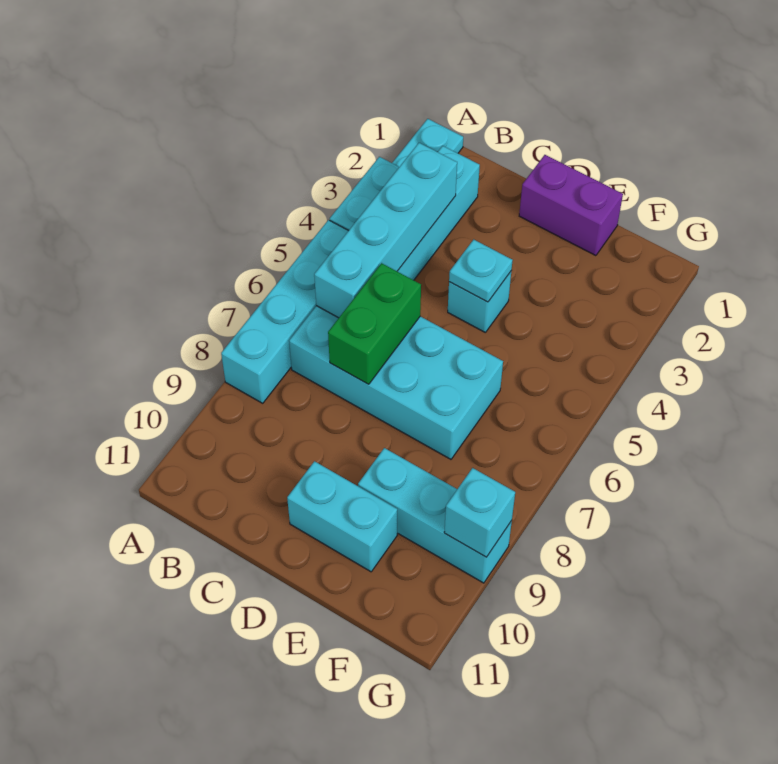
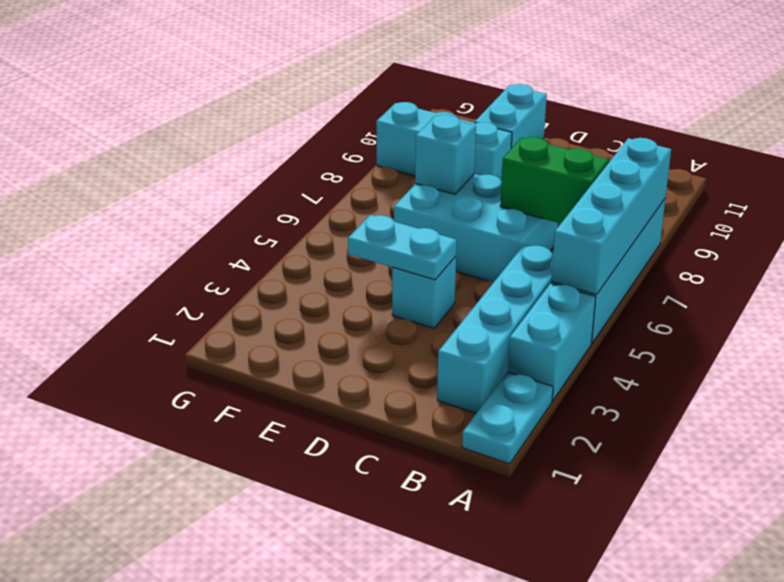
cyan 1x4 brick [314,143,457,318] -> cyan 1x4 brick moved to [551,138,671,295]
cyan 2x4 brick [289,306,503,459] -> cyan 2x3 brick [394,174,558,282]
green 1x2 brick [328,263,421,384] -> green 1x2 brick turned to [500,137,608,223]
purple 1x2 brick [519,155,623,256] -> none
cyan 1x1 plate [449,240,513,302] -> cyan 1x2 plate [348,215,457,280]
cyan 1x2 brick [287,461,397,572] -> cyan 1x2 brick turned to [475,84,547,148]
cyan 1x1 brick [444,468,515,557] -> cyan 1x1 brick moved to [415,115,476,194]

